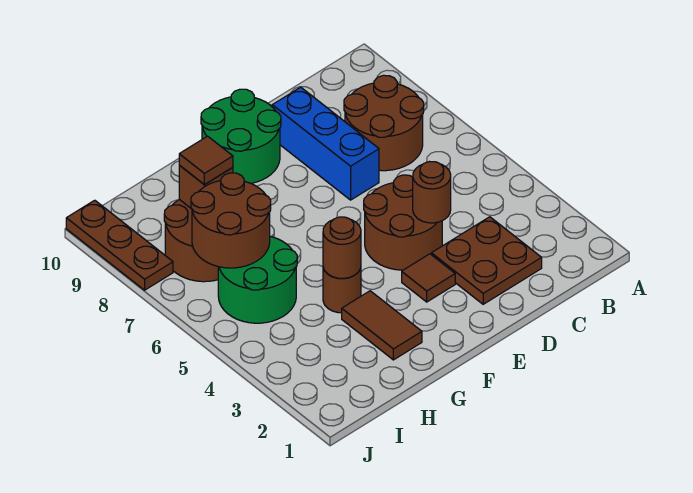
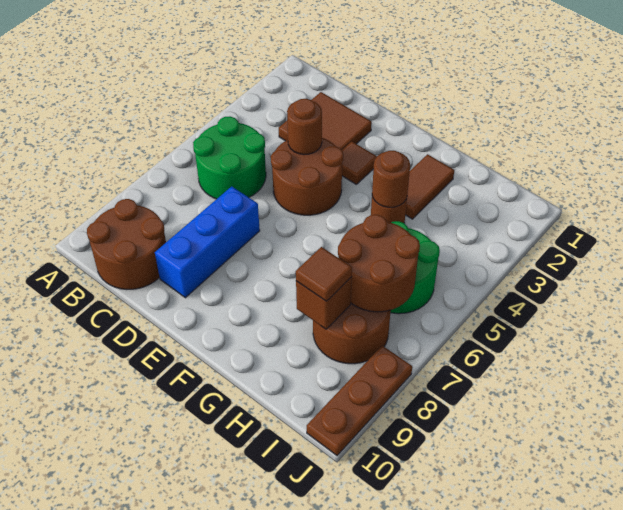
brown 2x2 round brick [344,75,424,171] -> brown 2x2 round brick moved to [87,199,166,289]
brown 2x2 plate [431,217,542,304] -> brown 2x2 tile [279,92,372,150]
green 2x2 round brick [201,89,281,183] -> green 2x2 round brick moved to [193,116,266,199]

